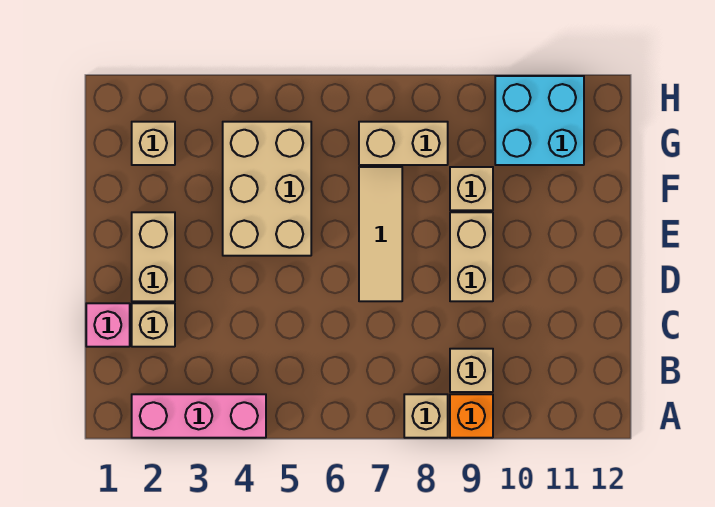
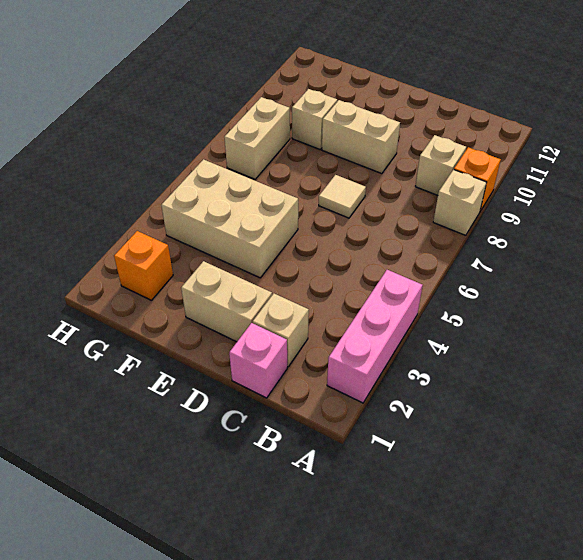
tan 1x3 tile [359,167,402,301] -> tan 1x1 tile [319,175,366,218]
tan 1x1 brick [132,122,175,165] -> orange 1x1 brick [114,231,173,300]
cyan 2x2 brick [495,76,584,165] -> none

